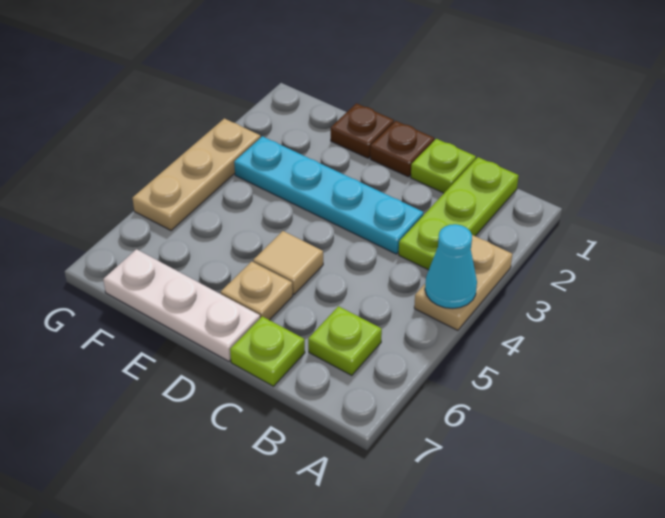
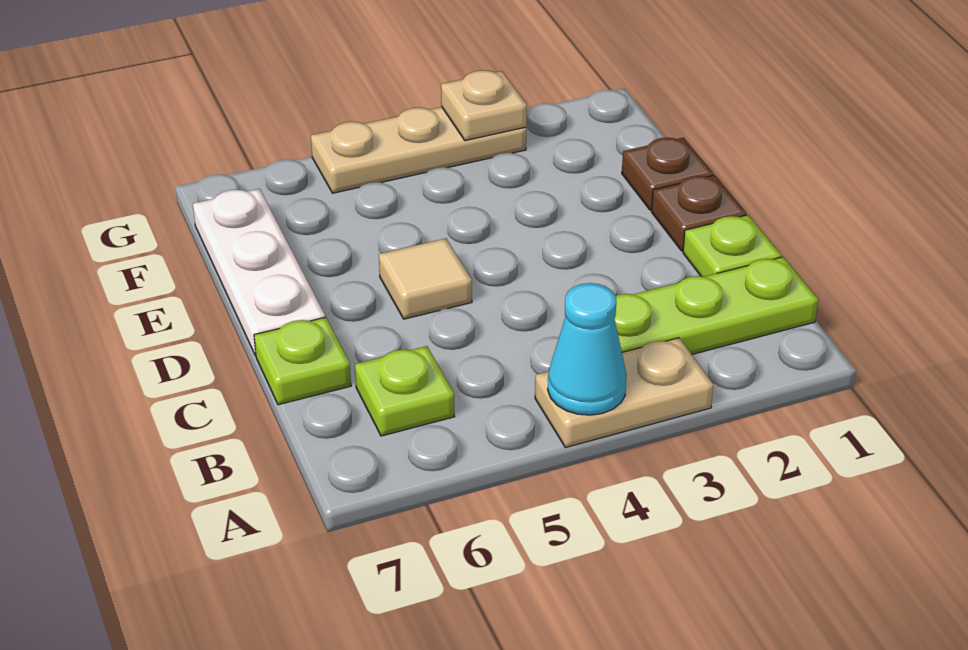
cyan 1x4 plate [234,136,424,254] -> none
tan 1x1 plate [221,261,293,320] -> tan 1x1 plate moved to [441,70,527,141]

